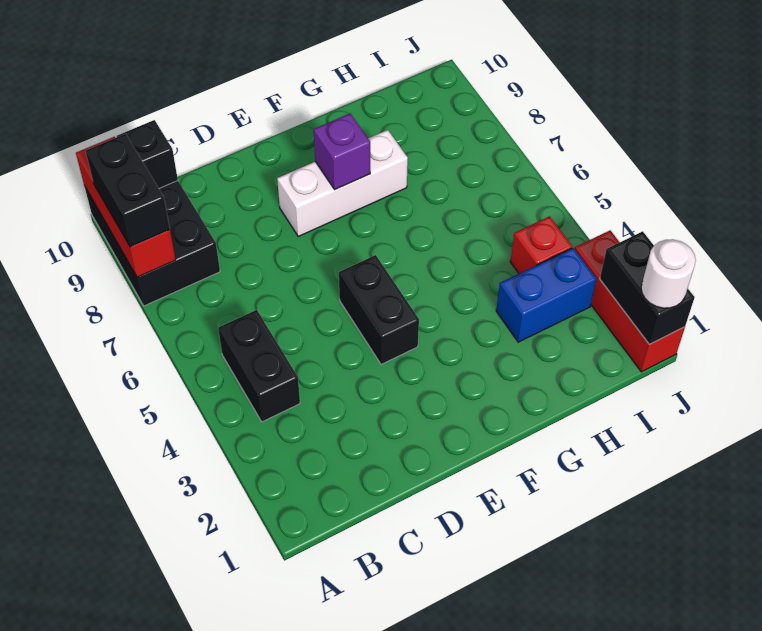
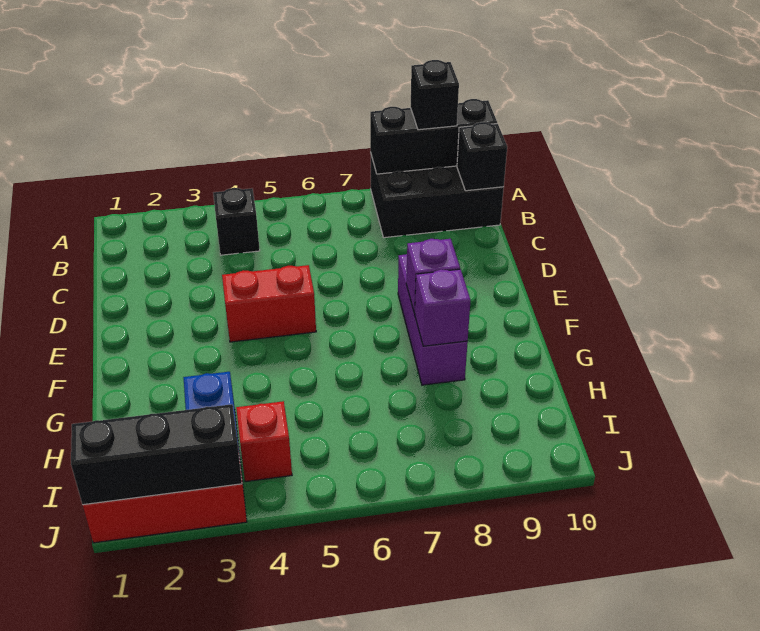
red 1x3 brick [76,137,176,277] -> black 1x3 brick [370,99,497,174]
black 1x2 brick [86,134,170,247] -> black 1x1 brick [411,60,459,130]
black 1x2 brick [218,310,300,422] -> black 1x1 brick [213,188,260,255]
black 1x2 brick [339,255,419,364] -> red 1x2 brick [222,265,316,342]
white 1x3 brick [277,130,408,236] -> purple 1x3 brick [398,254,468,385]
none -> purple 1x1 brick [415,269,471,346]
black 1x2 brick [600,231,694,344] -> black 1x3 brick [71,404,242,505]
white 1x1 round brick [641,239,696,308] -> none

